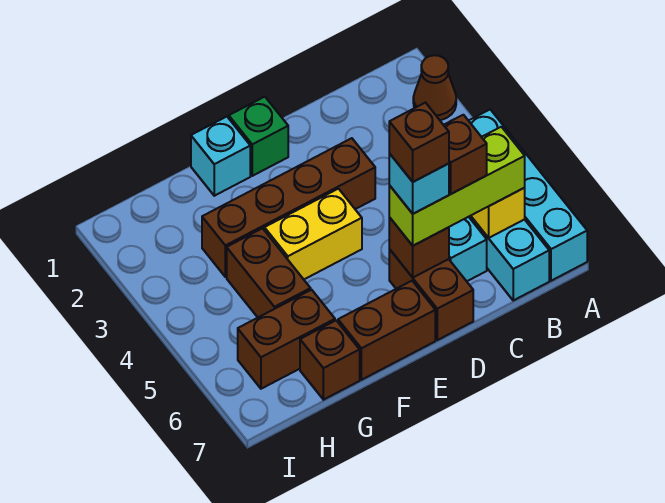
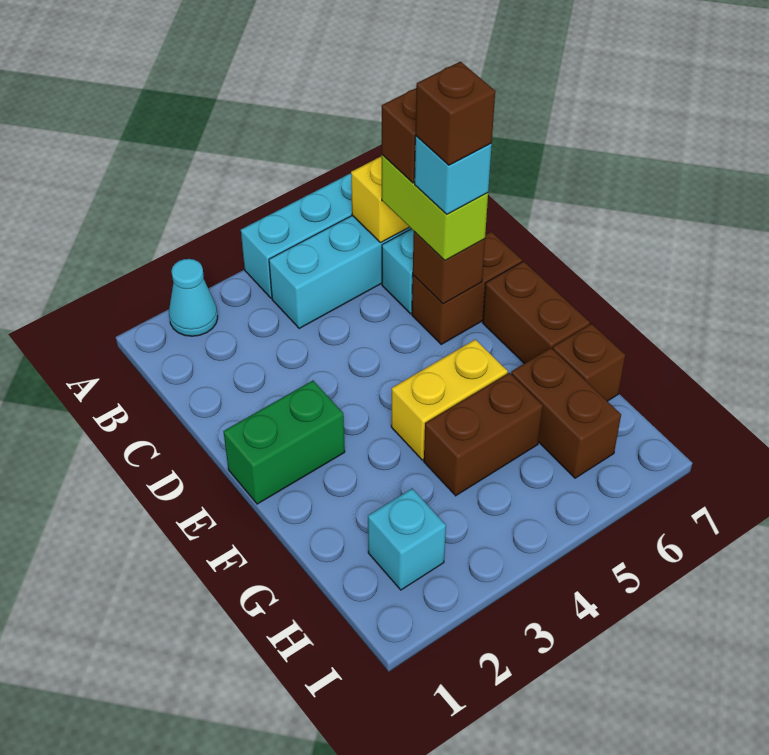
brown 1x1 cone [413,55,456,120] -> cyan 1x1 cone [169,259,218,336]
lime 1x3 brick [389,127,525,246] -> lime 1x2 brick [382,155,488,261]
brown 1x4 brick [202,138,375,277] -> none
green 1x1 brick [229,97,288,176] -> green 1x2 brick [223,381,345,504]
yellow 1x2 brick [264,189,362,279] -> yellow 1x2 brick turned to [391,339,508,460]
cyan 1x1 brick [191,117,250,196] -> cyan 1x1 brick moved to [368,489,446,590]

